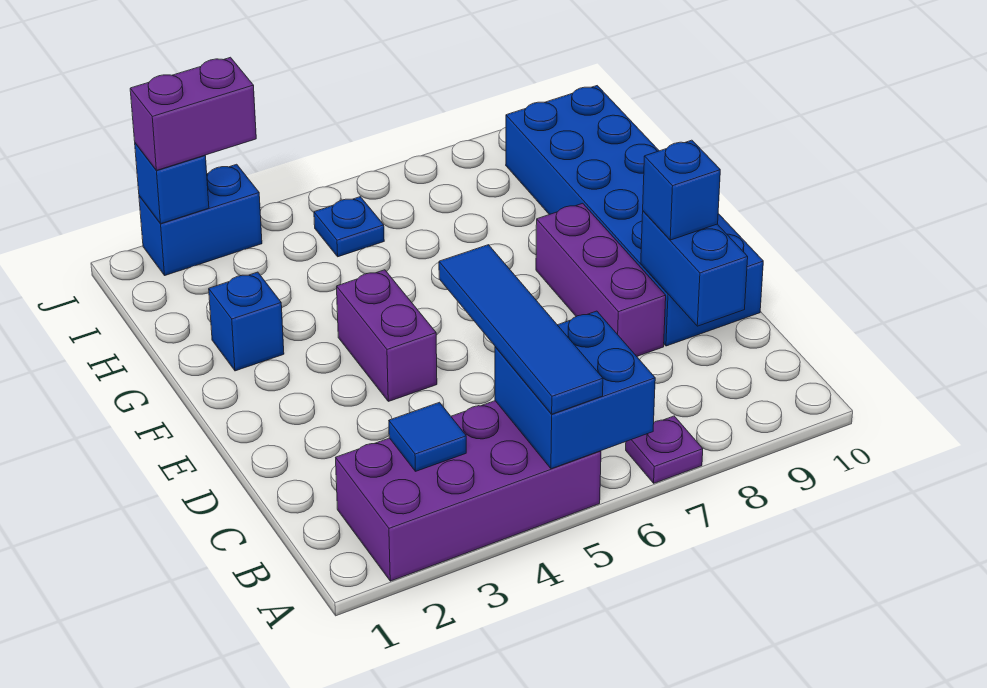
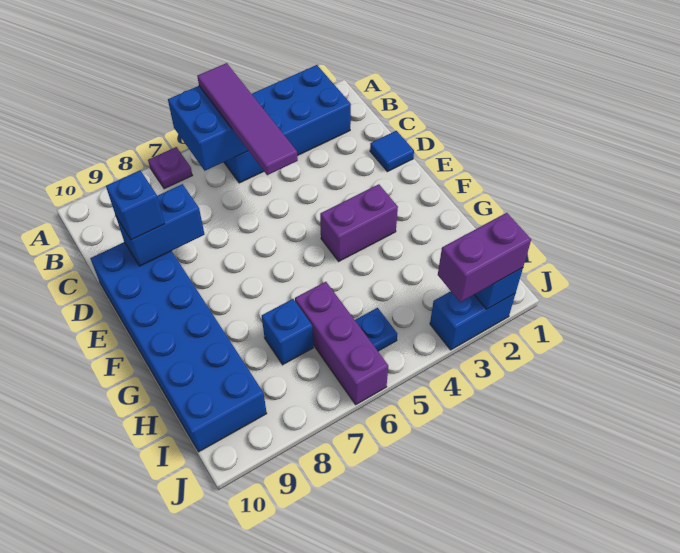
purple 2x4 brick [336,401,601,581] -> blue 2x4 brick [224,65,351,183]
blue 1x4 tile [439,245,603,414] -> purple 1x4 tile [197,63,298,175]
blue 1x1 tile [389,402,466,471] -> blue 1x1 tile moved to [370,131,414,172]
blue 1x2 brick [641,211,748,326] -> blue 1x2 brick turned to [116,184,205,266]
purple 1x3 brick [536,203,666,356] -> purple 1x3 brick moved to [295,282,388,404]
purple 1x2 brick [337,270,437,401] -> purple 1x2 brick turned to [320,184,398,261]
blue 1x1 brick [209,272,284,371] -> blue 1x1 brick moved to [262,299,313,365]

